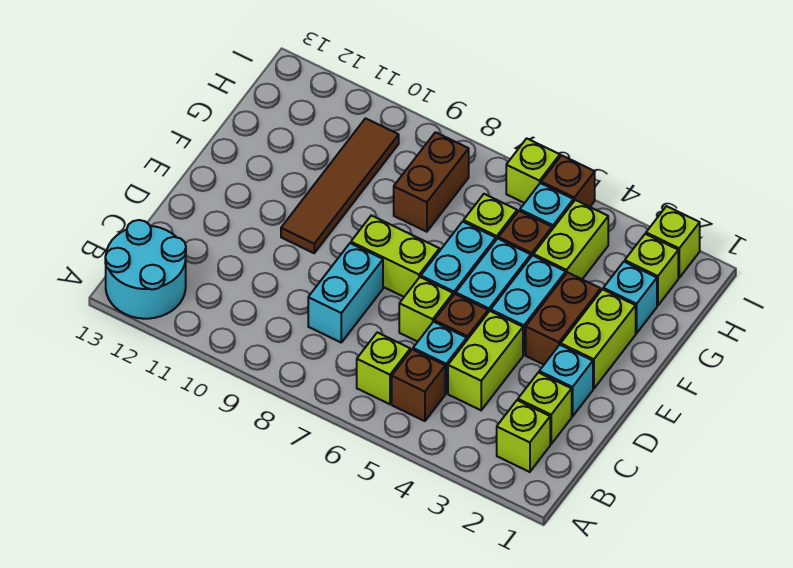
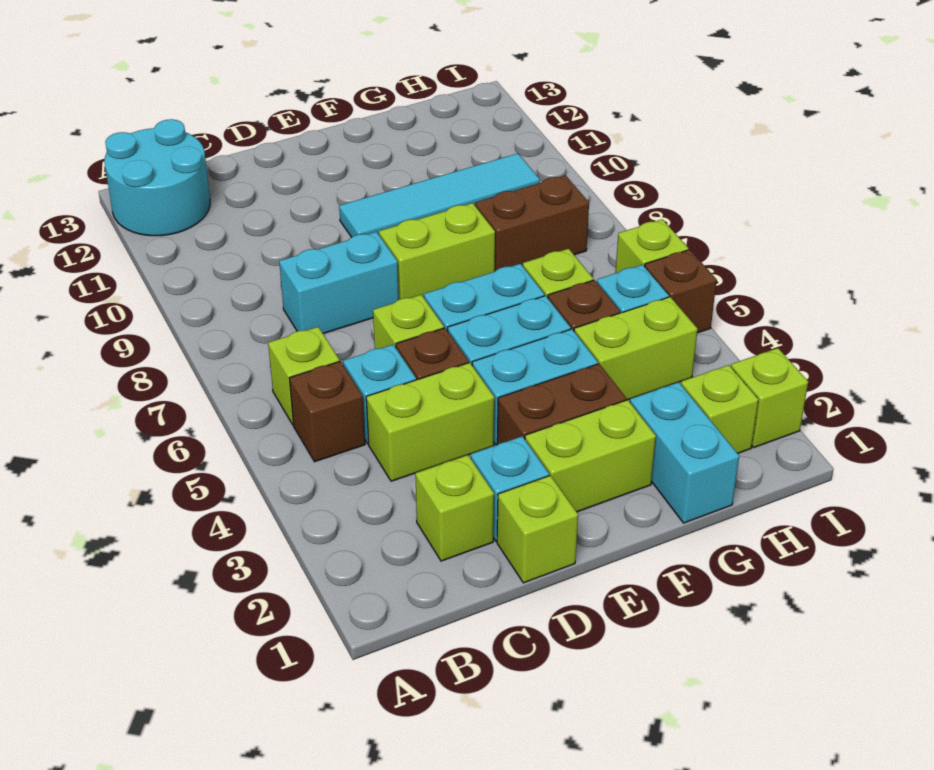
lime 1x1 brick [497,400,550,472] -> lime 1x1 brick moved to [497,476,578,583]
lime 1x2 brick [351,215,439,297] -> lime 1x2 brick turned to [379,203,495,300]
brown 1x4 tile [281,118,399,253] -> cyan 1x4 tile [339,153,540,237]
cyan 1x1 brick [603,262,657,333] -> cyan 1x2 brick [630,382,739,523]

